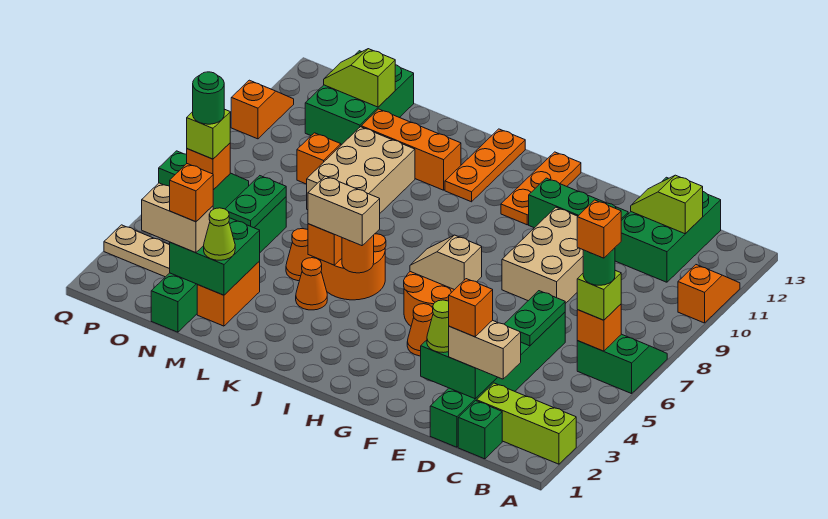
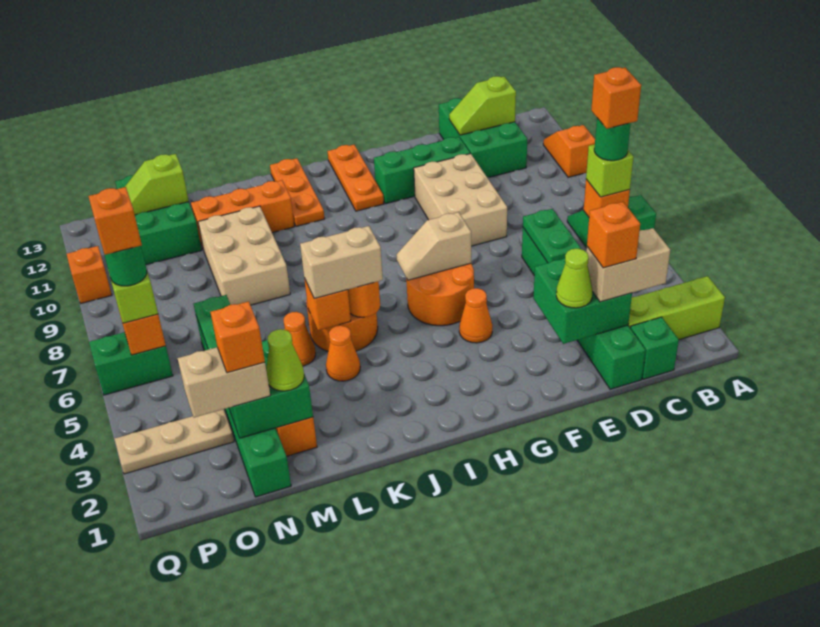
orange 1x1 brick [297,133,341,184] -> orange 1x1 brick moved to [89,187,142,255]

